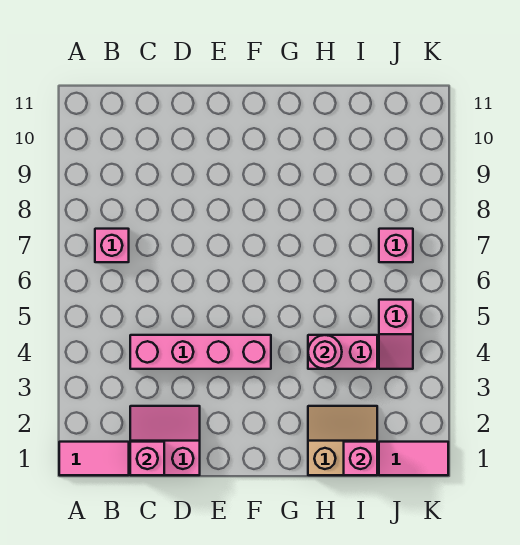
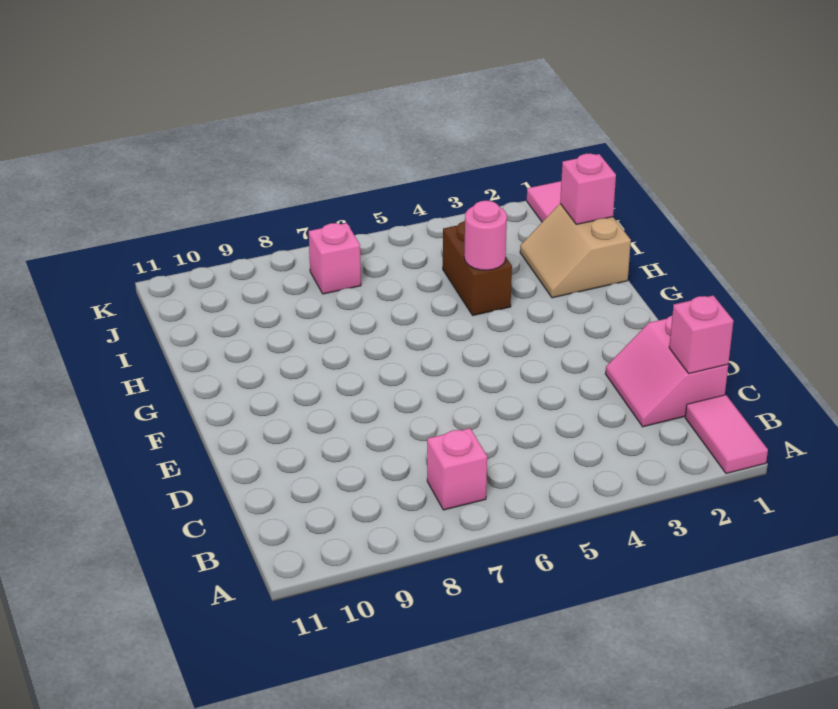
pink 1x4 brick [130,335,271,369] -> none
pink 1x2 brick [308,335,377,369] -> brown 1x2 brick [443,221,512,315]
pink 1x2 slope [379,300,413,369] -> none

